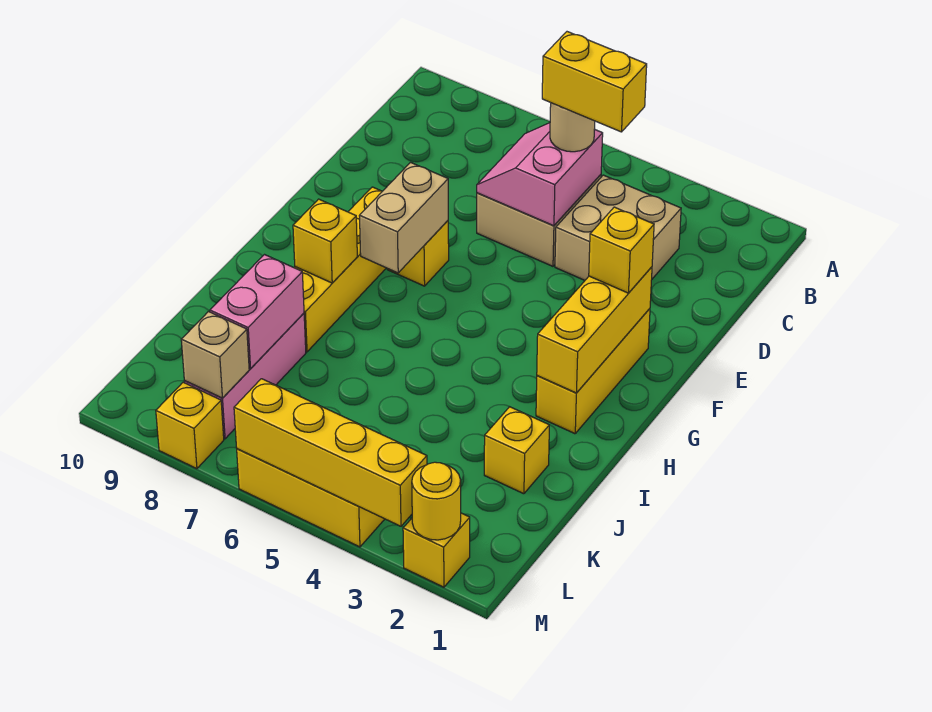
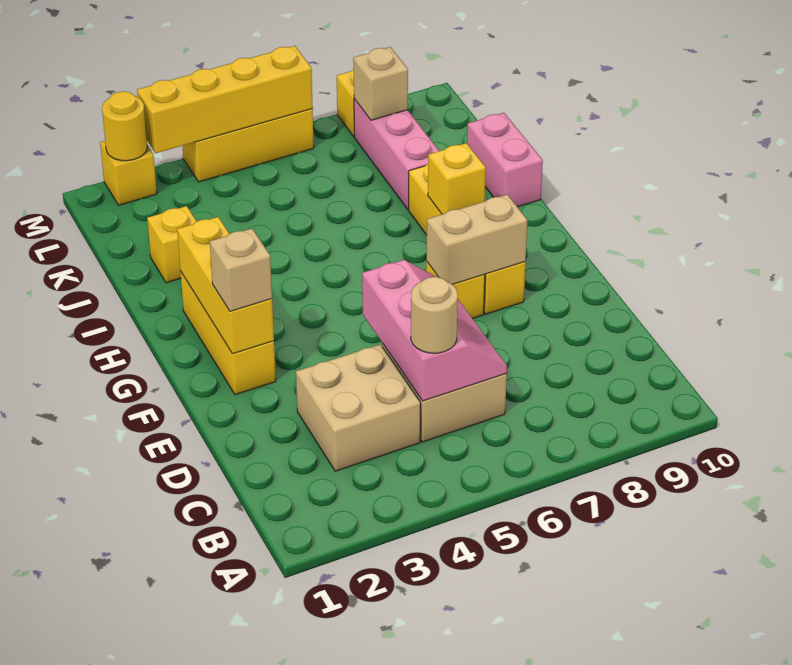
yellow 1x2 brick [542,32,647,132] -> none
pink 2x2 slope [477,123,603,226] -> pink 2x3 slope [362,260,507,401]
yellow 1x1 brick [589,207,654,293] -> tan 1x1 brick [210,229,272,311]
tan 1x2 brick [359,162,448,273] -> tan 1x2 brick turned to [426,195,527,284]
pink 1x2 brick [210,255,304,369] -> pink 1x2 brick moved to [467,113,543,207]

